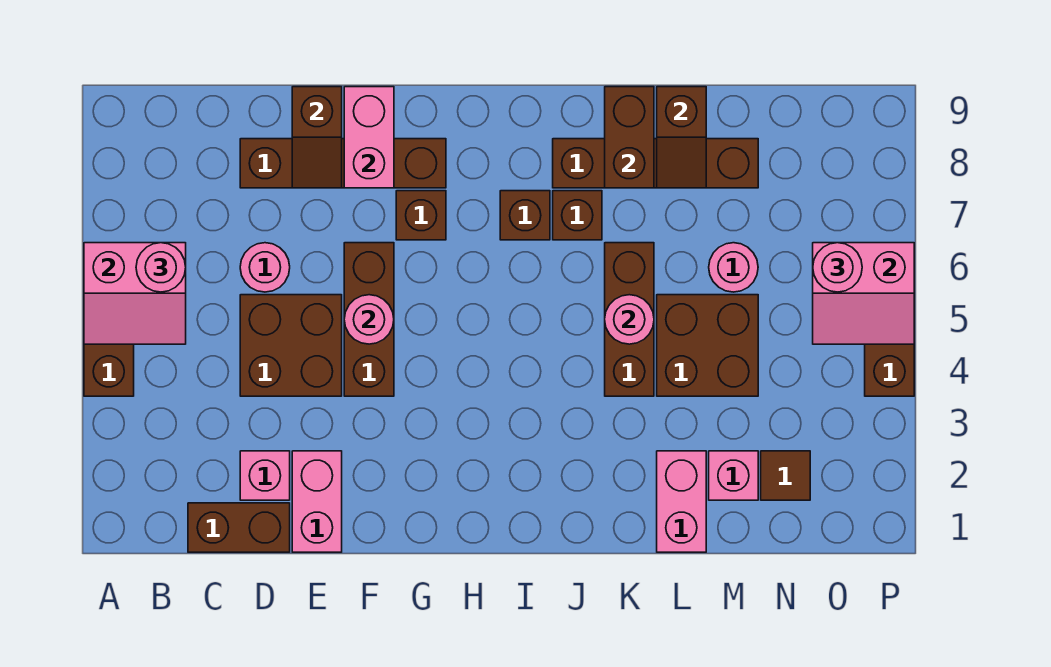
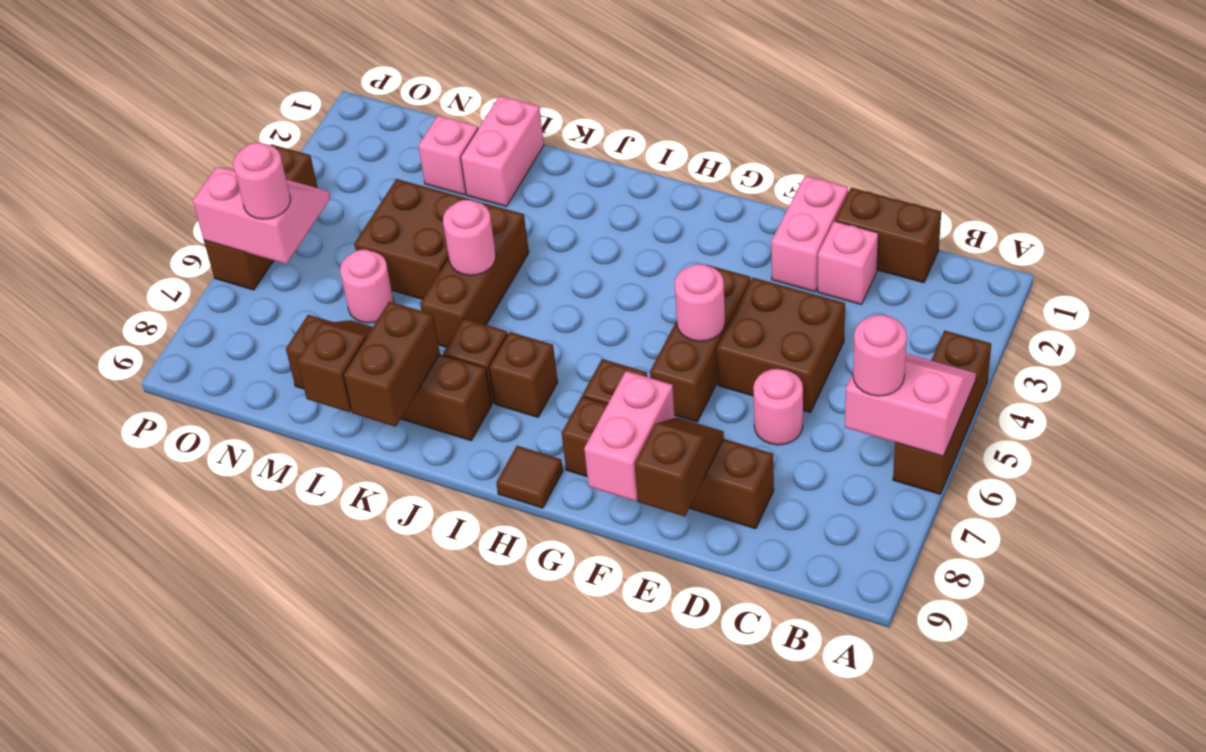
brown 1x1 tile [761,451,810,500] -> brown 1x1 tile moved to [496,446,563,508]

